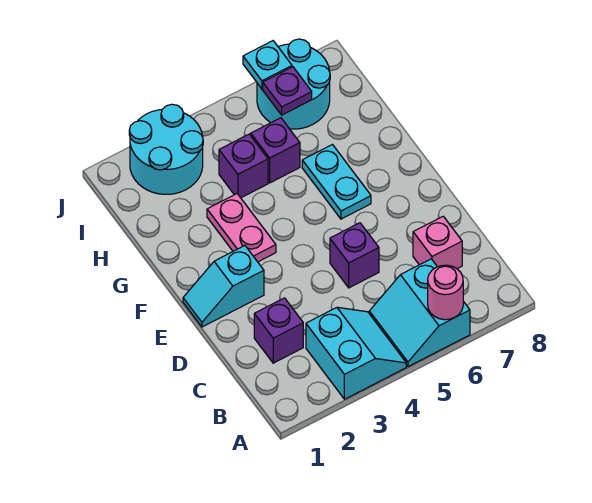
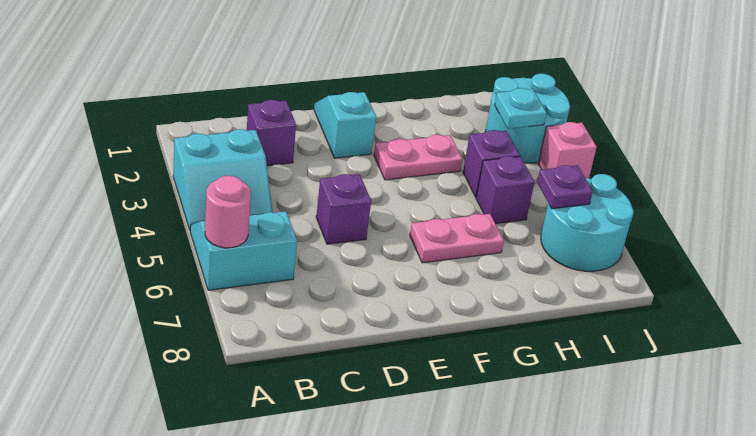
pink 1x1 brick [413,216,462,269] -> pink 1x1 brick moved to [539,122,597,178]
cyan 1x2 plate [302,145,371,219] -> pink 1x2 plate [410,214,504,263]
cyan 1x1 plate [243,41,292,89] -> cyan 1x1 plate moved to [495,88,547,129]

